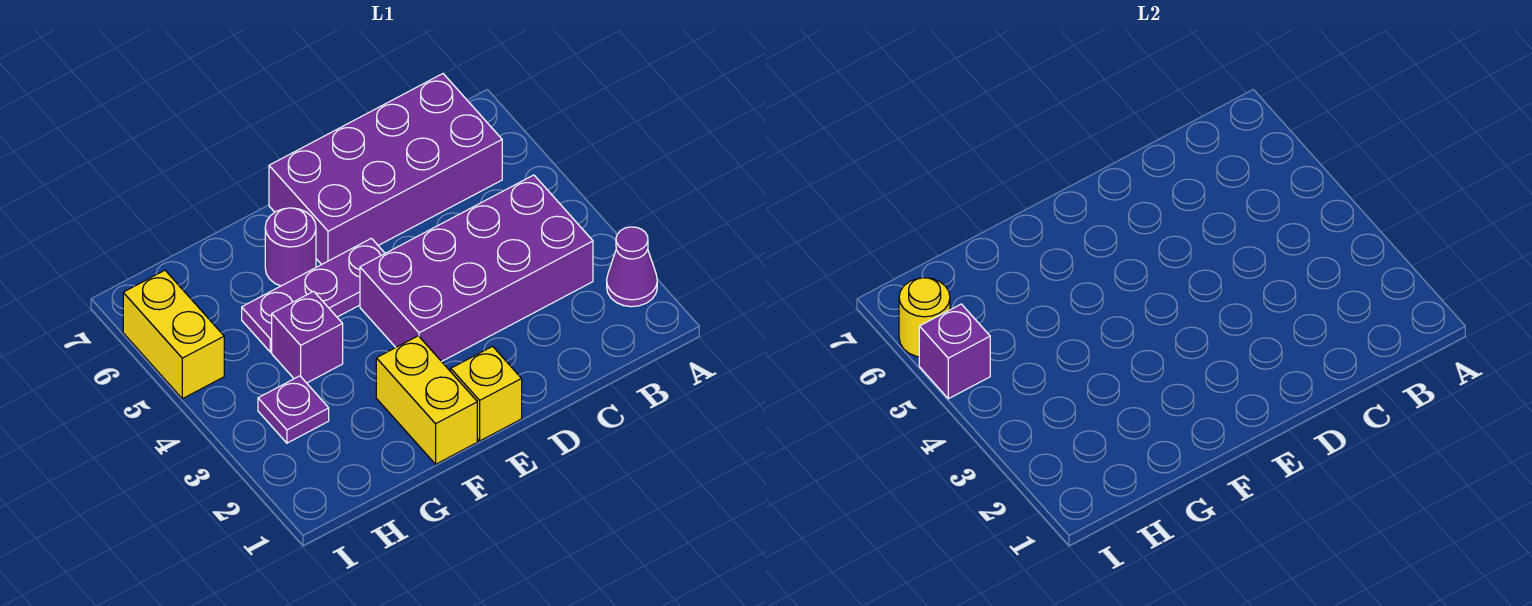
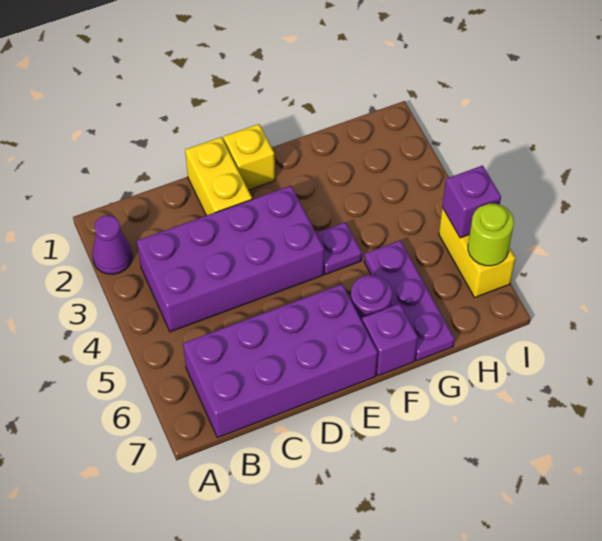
purple 1x3 plate [242,238,385,352] -> purple 1x3 plate turned to [364,240,455,361]
yellow 1x2 brick [376,336,477,464] -> yellow 1x2 brick moved to [185,137,252,216]
purple 1x1 brick [272,291,343,383] -> purple 1x1 brick moved to [362,304,418,376]
purple 1x1 plate [258,376,329,443] -> purple 1x1 plate moved to [316,222,362,274]
yellow 1x1 round brick [899,278,950,357] -> lime 1x1 round brick [468,204,514,266]

